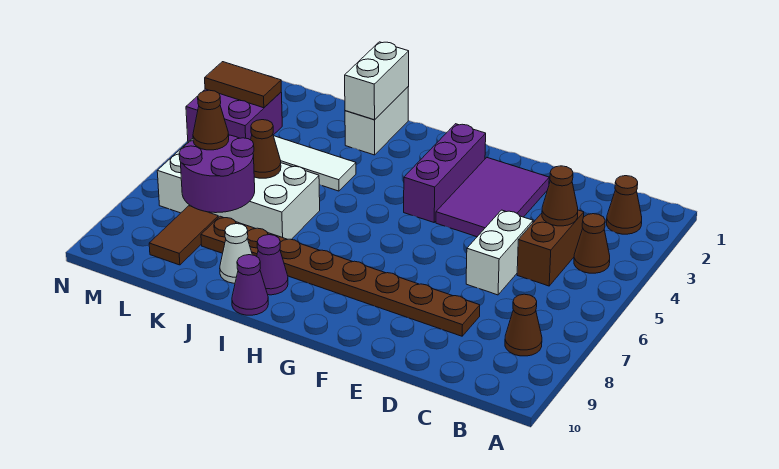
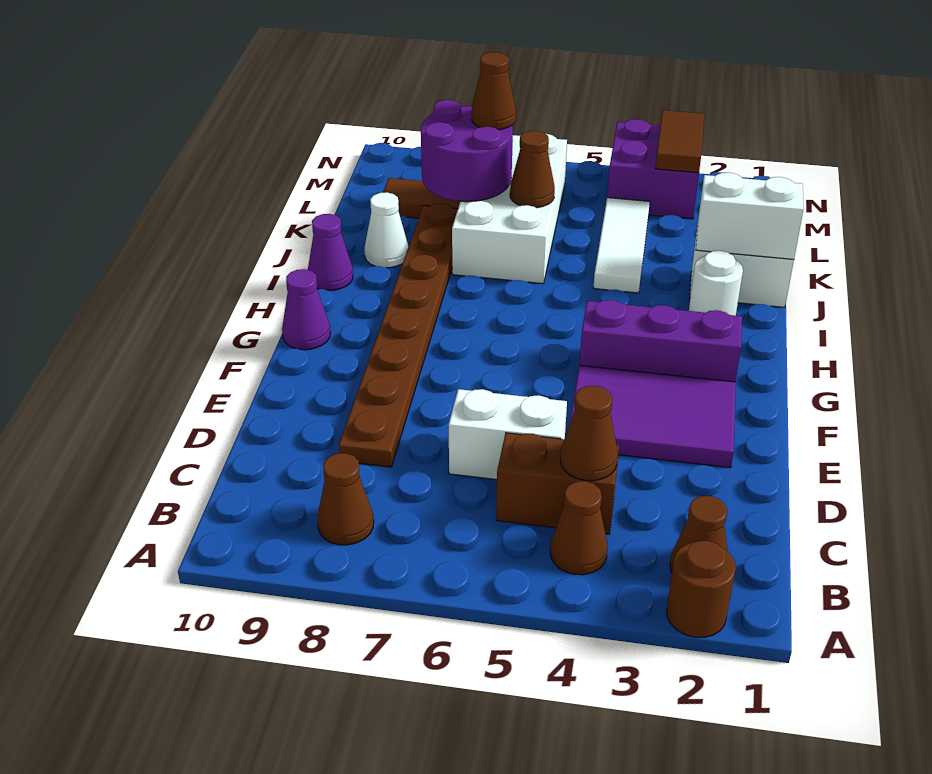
none -> brown 1x1 round brick [667,541,736,637]
none -> white 1x1 round brick [689,251,743,316]
purple 1x1 cone [257,235,288,295] -> purple 1x1 cone moved to [282,269,330,350]

